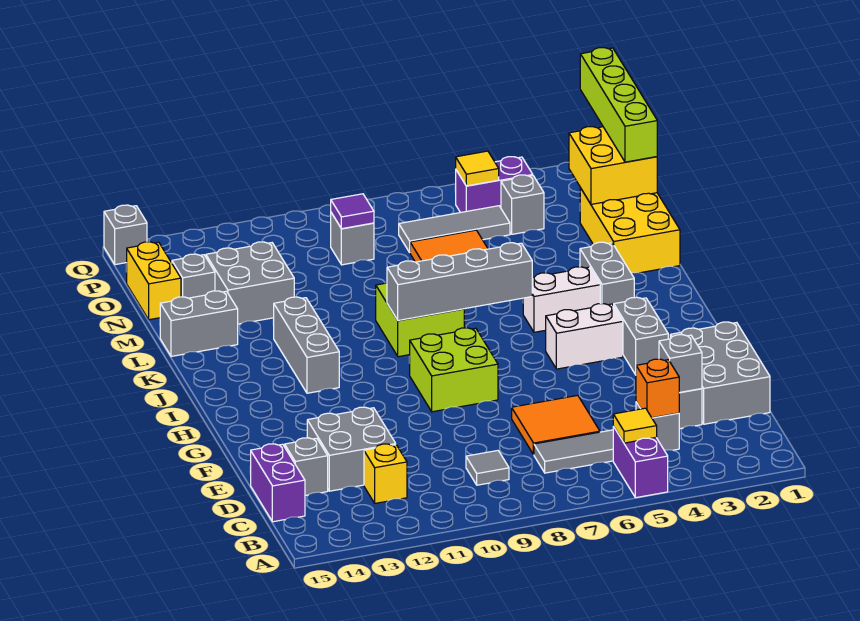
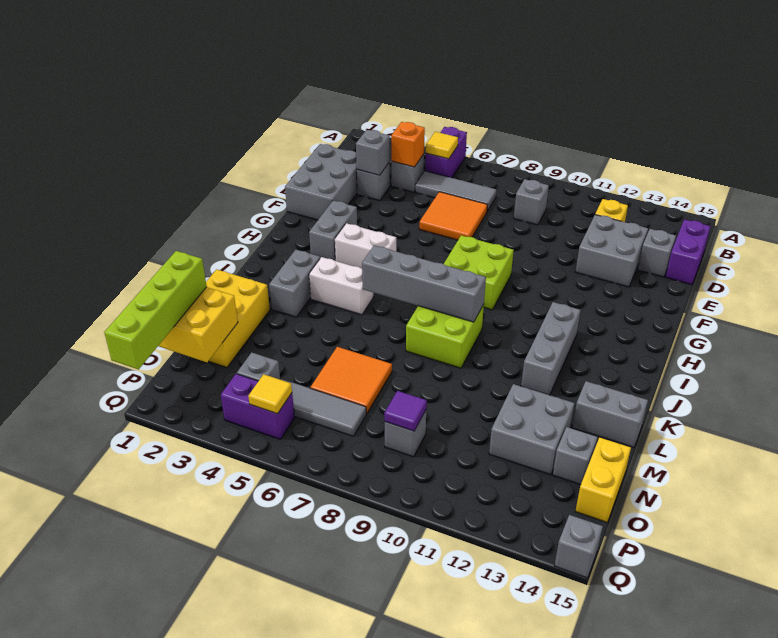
grey 1x1 tile [466,451,509,485] -> grey 1x1 brick [514,179,549,225]

